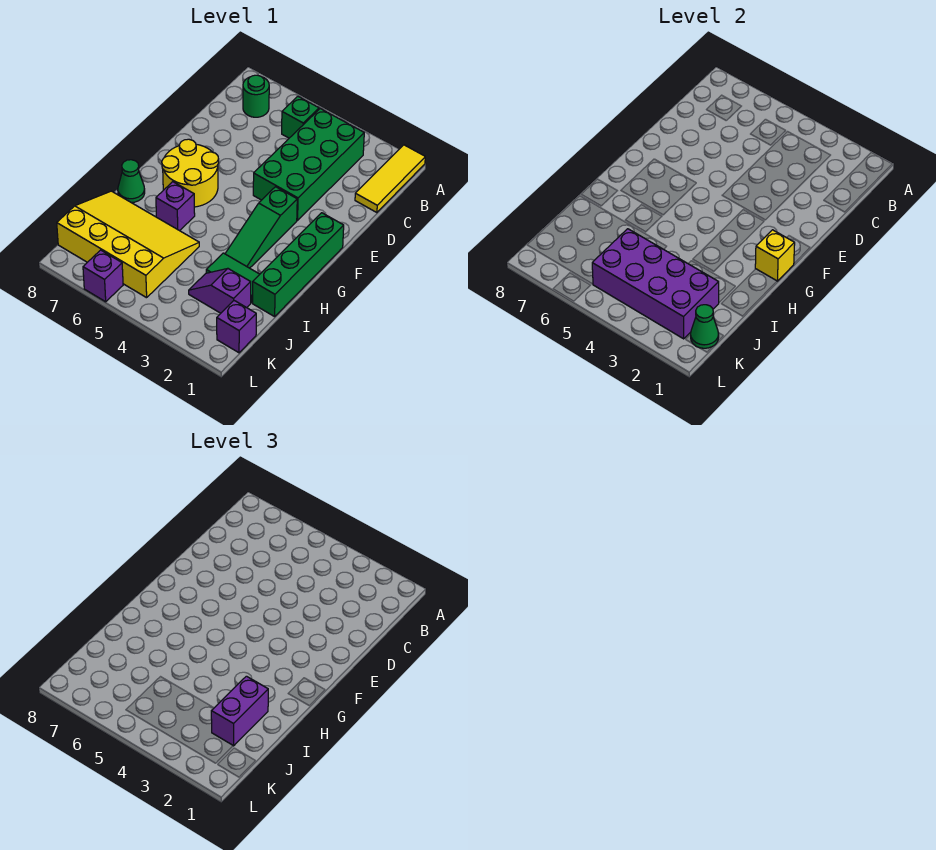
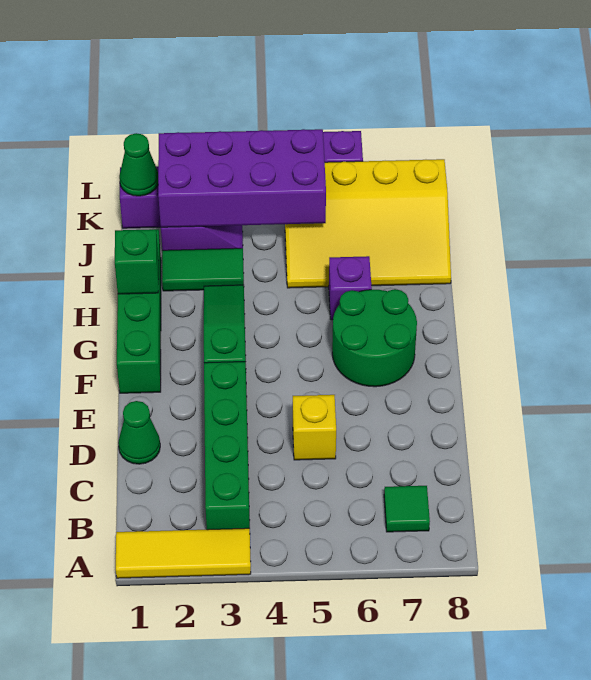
yellow 1x3 tile [355,145,425,213] -> yellow 1x3 tile turned to [116,528,251,578]
green 2x4 brick [253,109,364,220] -> green 1x4 brick [204,362,250,530]
green 1x1 brick [282,97,319,138] -> green 1x1 brick moved to [115,229,159,294]
green 1x1 round brick [243,75,269,117] -> green 1x1 tile [384,486,430,532]
yellow 2x2 round brick [162,139,219,207] -> green 2x2 round brick [332,289,417,387]
yellow 1x1 brick [755,230,795,281] -> yellow 1x1 brick moved to [293,395,336,460]
green 1x1 cone [118,160,145,203] -> green 1x1 cone moved to [118,401,160,464]
purple 1x2 brick [211,676,268,746] -> none

